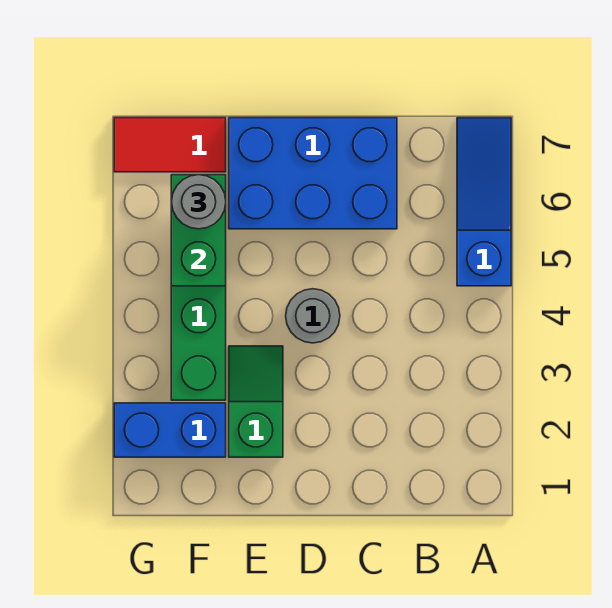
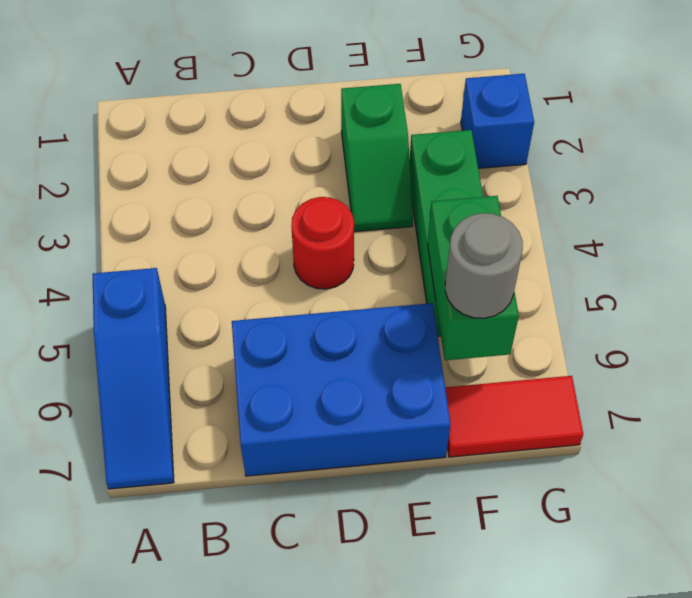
grey 1x1 round brick [286,289,340,343] -> red 1x1 round brick [291,197,354,289]
blue 1x2 brick [114,403,226,457] -> blue 1x1 brick [461,74,534,168]

